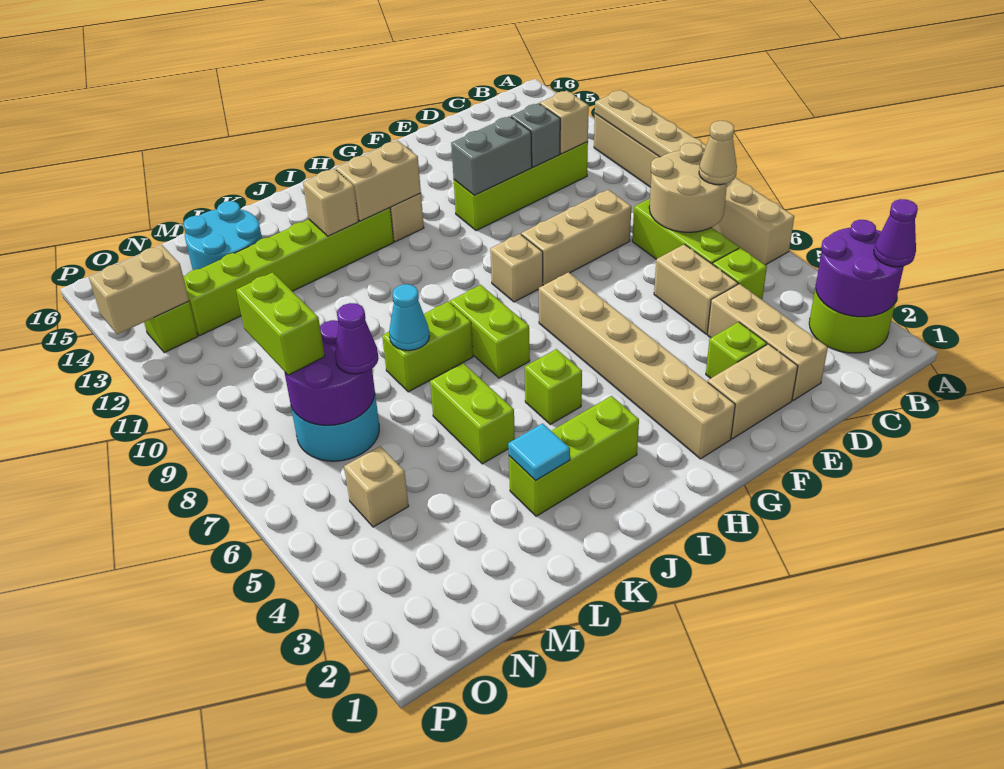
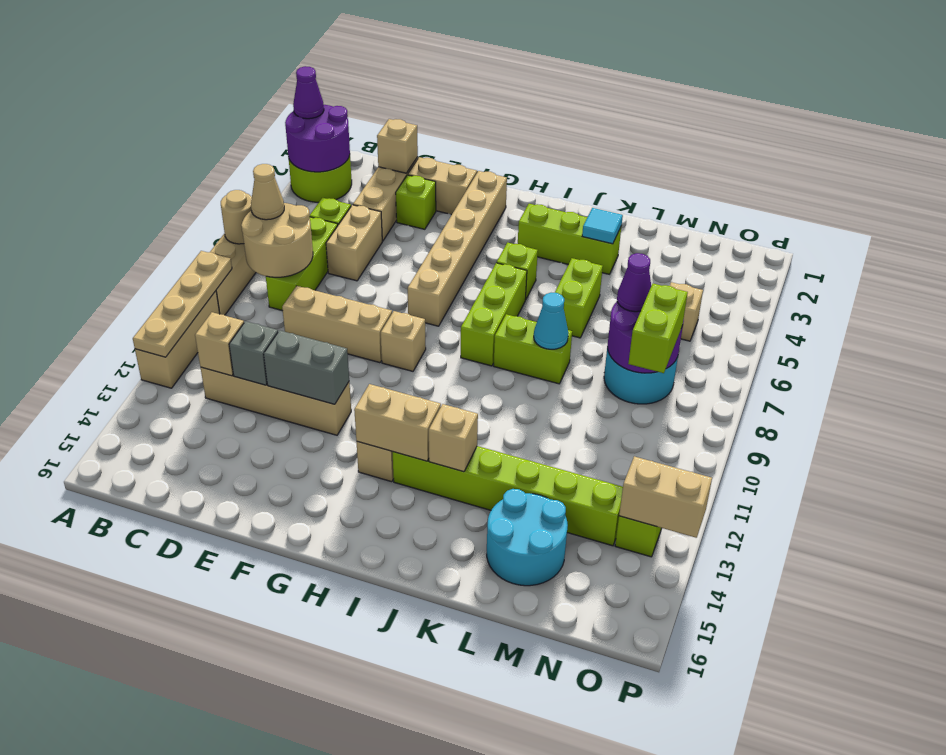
none -> tan 1x1 round brick [221,190,252,244]
lime 1x4 brick [454,142,588,231] -> tan 1x4 brick [201,367,351,435]
none -> tan 1x1 brick [377,119,418,173]
lime 1x2 brick [450,285,530,378] -> lime 1x3 brick [461,263,527,366]

